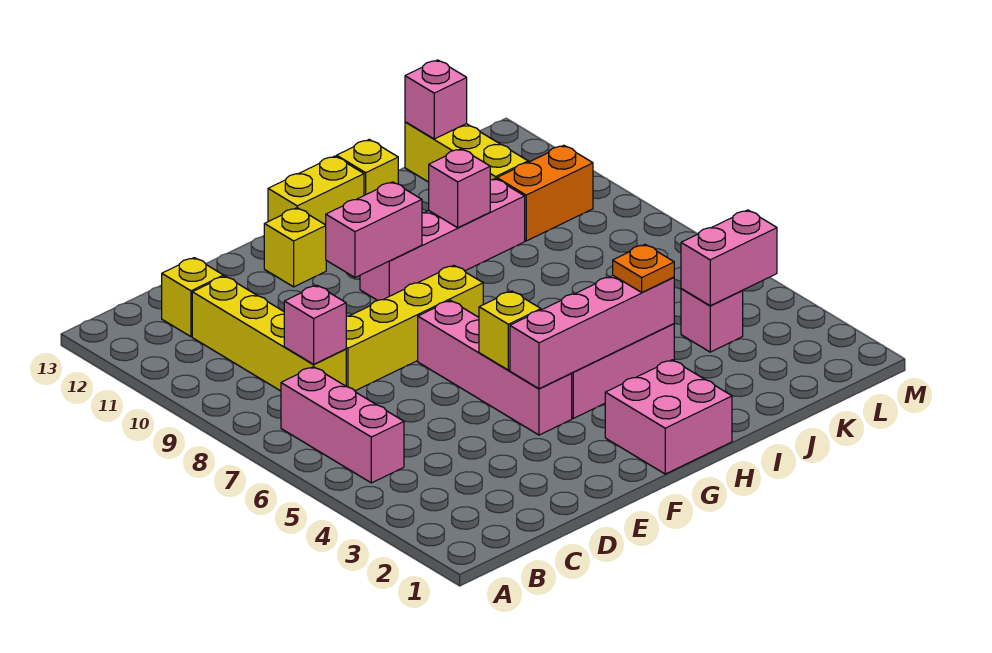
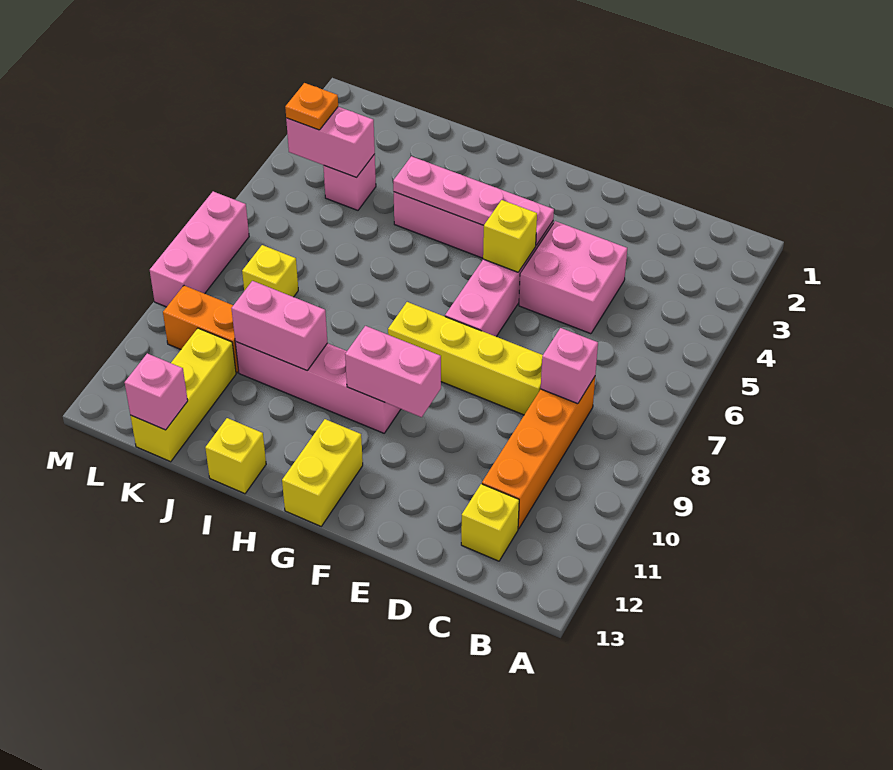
pink 1x3 brick [281,367,404,483] -> pink 1x3 brick moved to [150,191,249,307]
yellow 1x4 brick [192,276,346,391] -> orange 1x4 brick [482,377,595,529]
pink 1x4 brick [510,276,674,389] -> pink 1x4 plate [393,156,554,245]
yellow 1x1 brick [264,208,326,287] -> yellow 1x1 brick moved to [242,245,298,297]
pink 2x2 brick [605,360,732,474] -> pink 2x2 brick moved to [519,221,627,334]
yellow 1x2 brick [268,156,364,225] -> yellow 1x2 brick turned to [282,419,363,526]
orange 1x1 plate [613,244,674,292] -> orange 1x1 plate moved to [285,83,338,130]
pink 1x1 brick [429,149,490,228] -> pink 1x2 brick [231,281,328,370]

